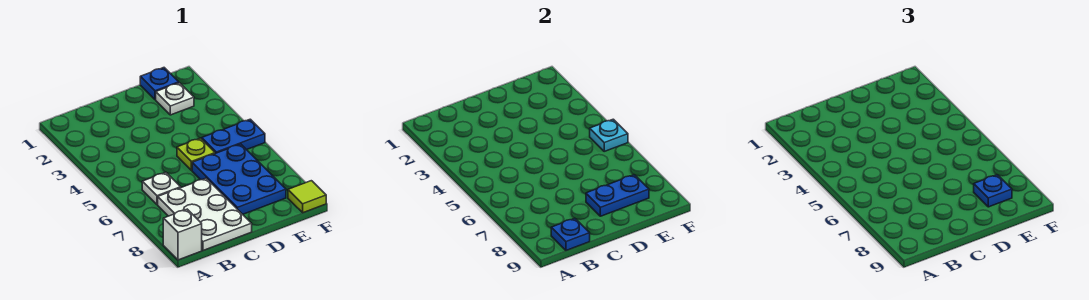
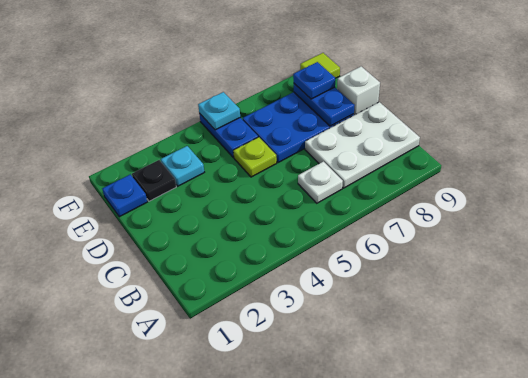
white 1x1 brick [163,209,202,260] -> white 1x1 brick moved to [337,66,380,115]
blue 1x1 plate [551,218,590,250] -> none
white 1x1 plate [156,83,194,115] -> black 1x1 plate [132,160,176,201]
none -> cyan 1x1 plate [161,146,204,186]

